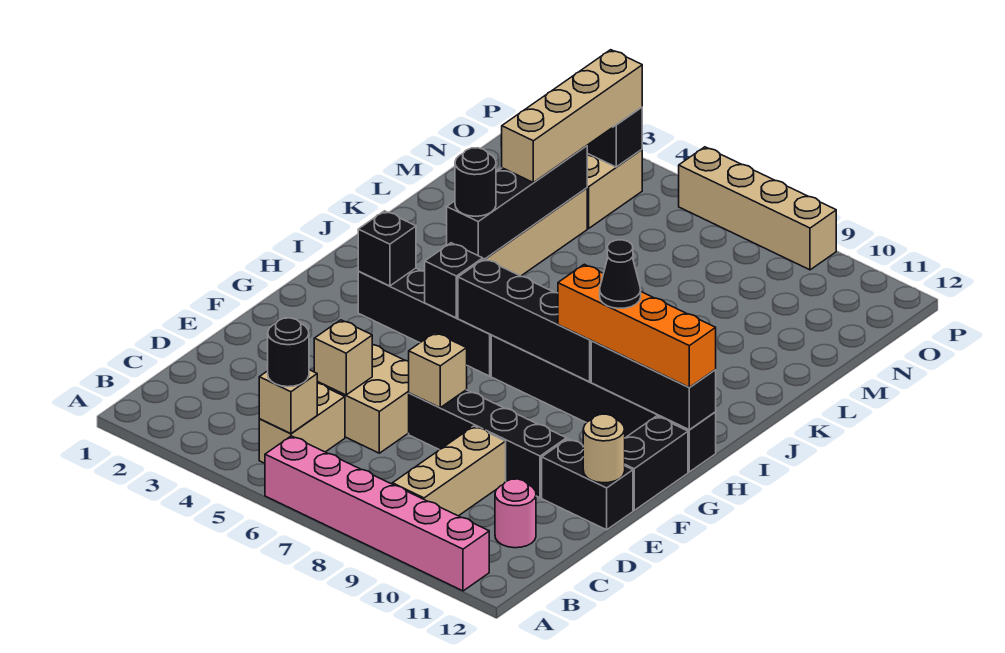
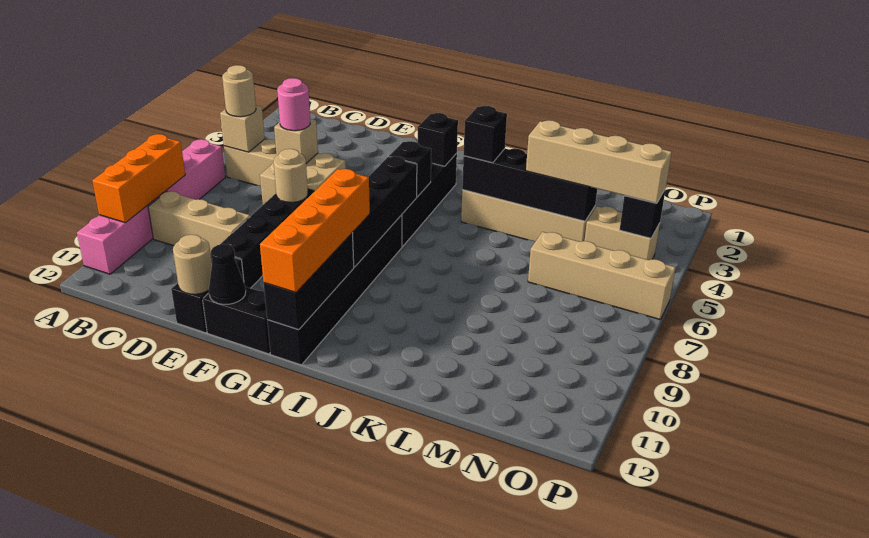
none -> orange 1x3 brick [92,134,185,223]
black 1x1 round brick [268,318,309,387] -> tan 1x1 round brick [222,65,256,117]
pink 1x1 round brick [495,479,536,548] -> pink 1x1 round brick moved to [277,78,310,131]
tan 1x1 brick [409,333,467,408] -> tan 1x1 round brick [274,149,308,202]
black 1x1 cone [600,240,641,308] -> black 1x1 cone moved to [209,244,246,304]
black 1x1 round brick [455,148,496,216] -> black 1x1 brick [464,106,507,163]
tan 1x4 brick [679,147,836,270] -> tan 1x4 brick turned to [528,232,676,320]

